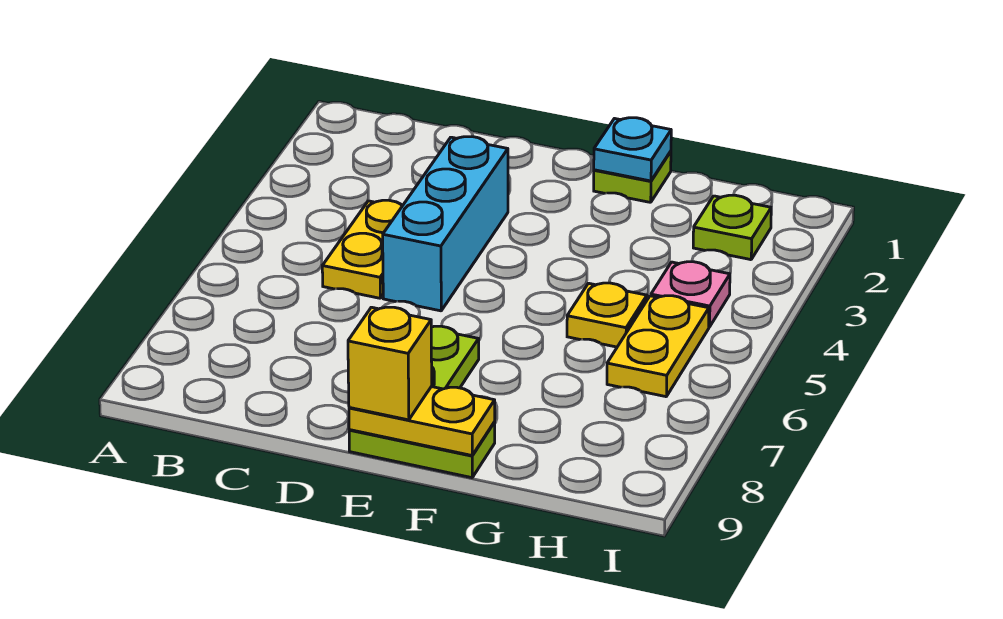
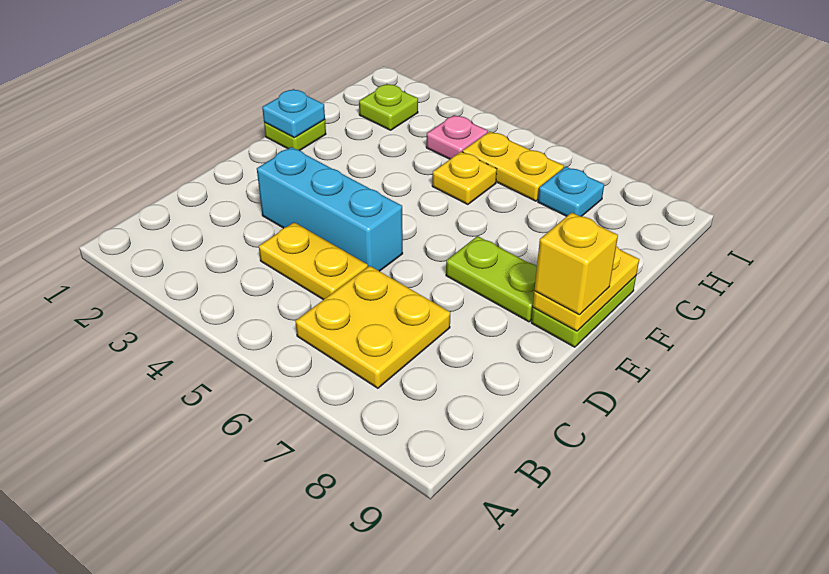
none -> yellow 2x2 plate [295,266,451,388]
none -> cyan 1x1 plate [538,167,604,216]

